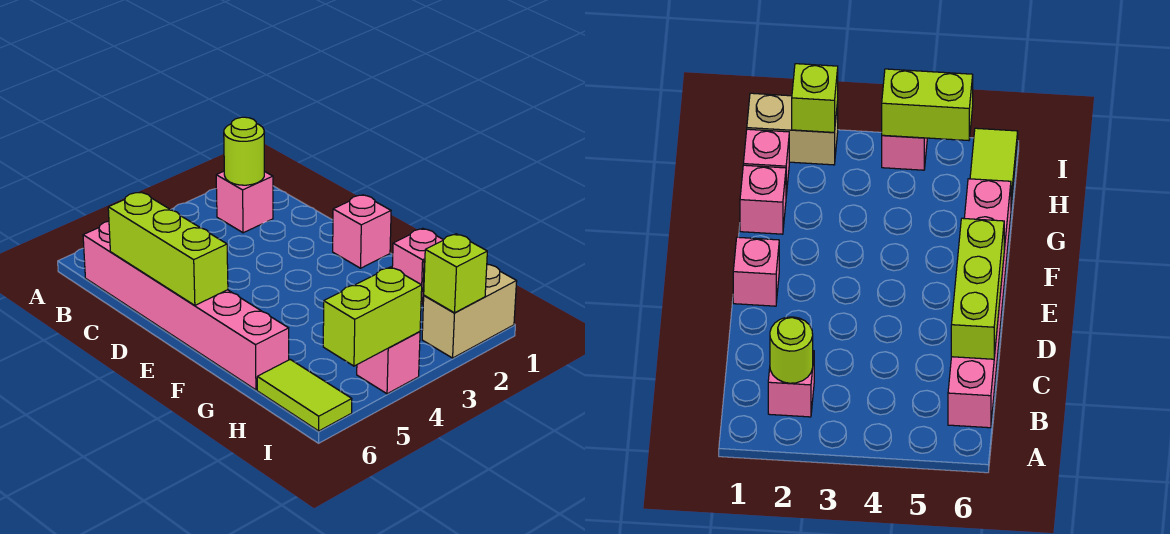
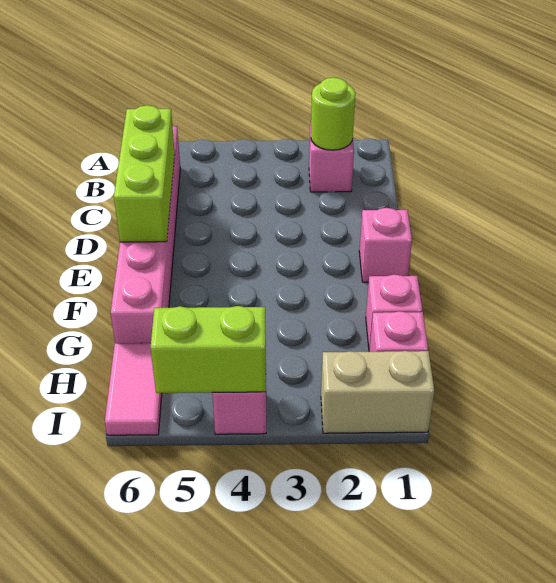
lime 1x2 tile [257,360,352,431] -> pink 1x2 tile [105,343,162,435]
lime 1x1 brick [424,234,487,313] -> none

